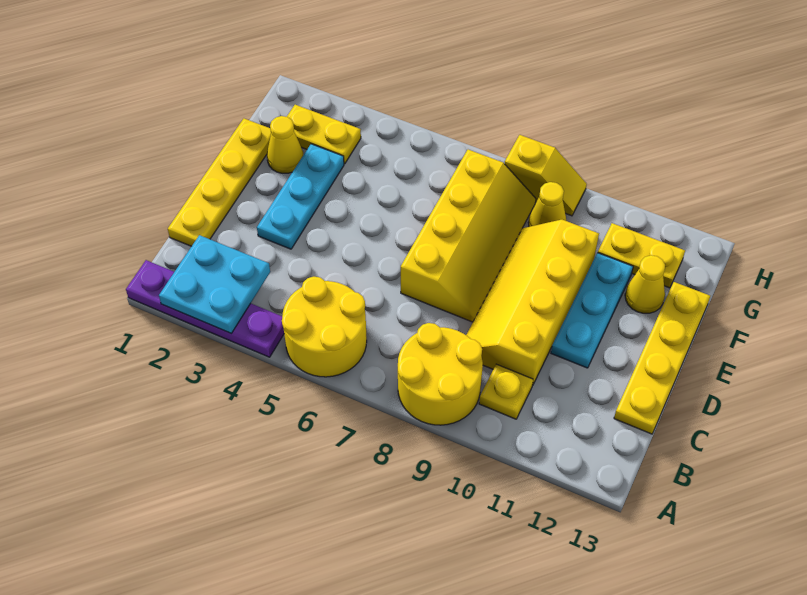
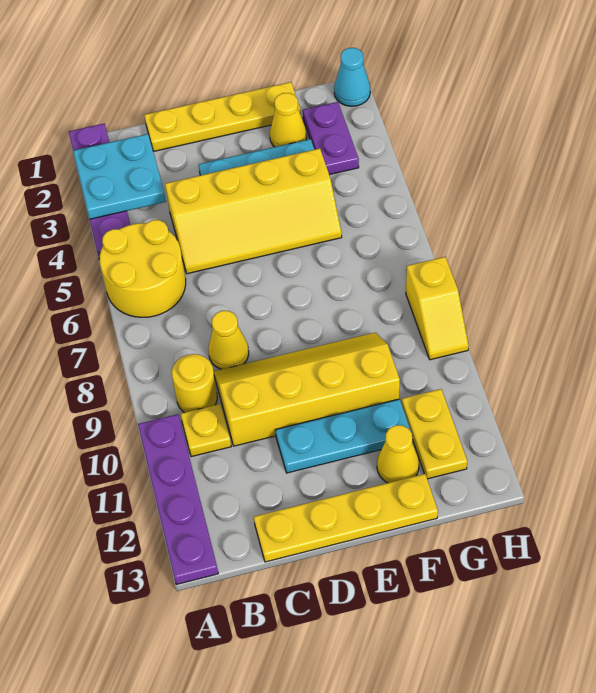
yellow 2x2 round brick [398,323,483,425] -> yellow 1x1 round brick [172,354,217,413]
none -> purple 1x4 plate [138,414,218,585]
yellow 2x4 slope [401,150,536,322] -> yellow 2x4 slope moved to [165,148,342,274]
yellow 1x2 plate [287,105,361,164] -> purple 1x2 plate [303,102,359,175]
yellow 1x1 cone [528,182,566,227] -> yellow 1x1 cone moved to [208,311,249,369]
none -> cyan 1x1 cone [334,48,370,106]

